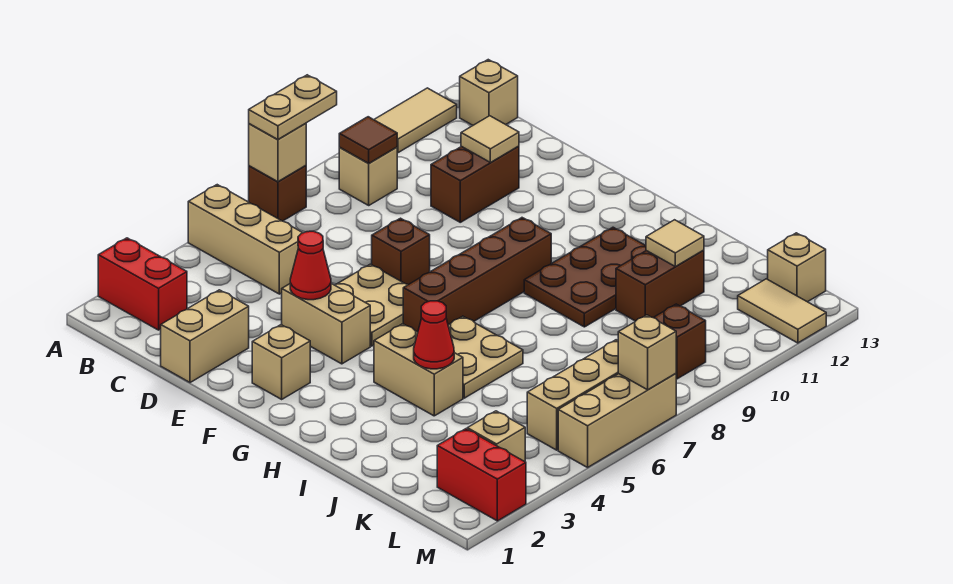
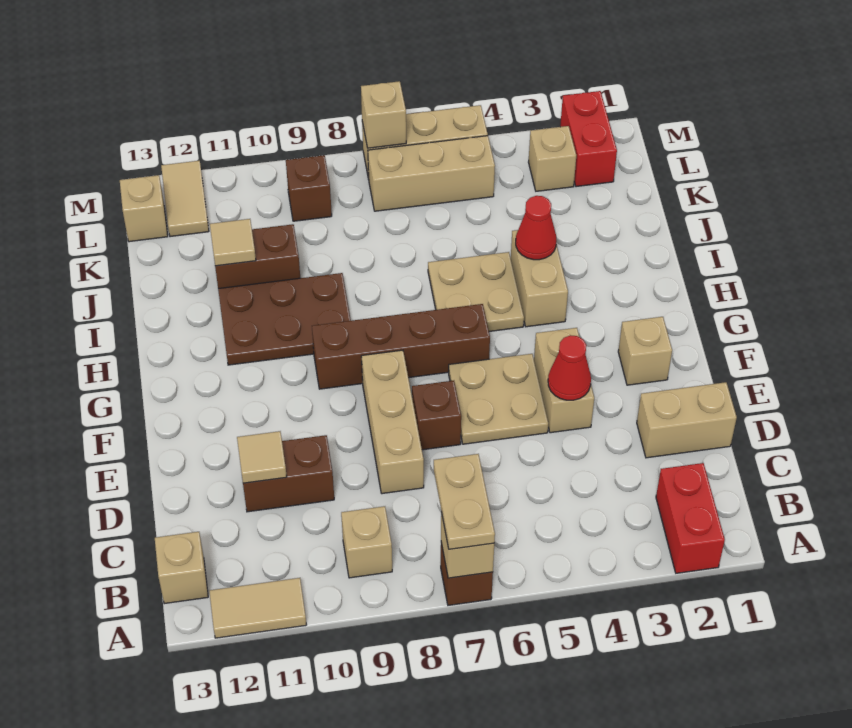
tan 1x3 brick [188,185,303,294] -> tan 1x3 brick moved to [361,350,424,494]
tan 1x2 plate [249,75,337,139] -> tan 1x2 plate turned to [434,454,495,549]
brown 1x1 tile [339,117,397,163] -> none

